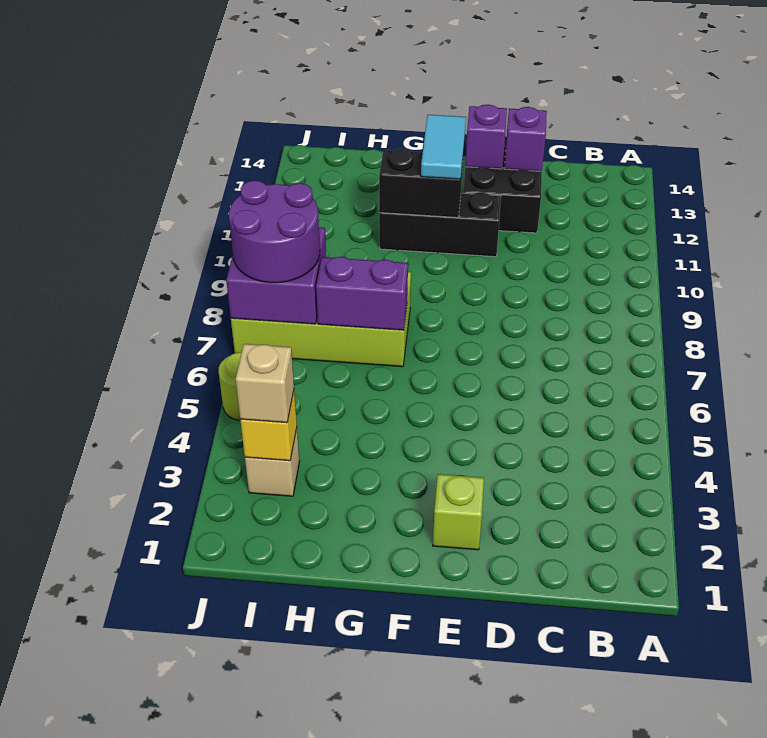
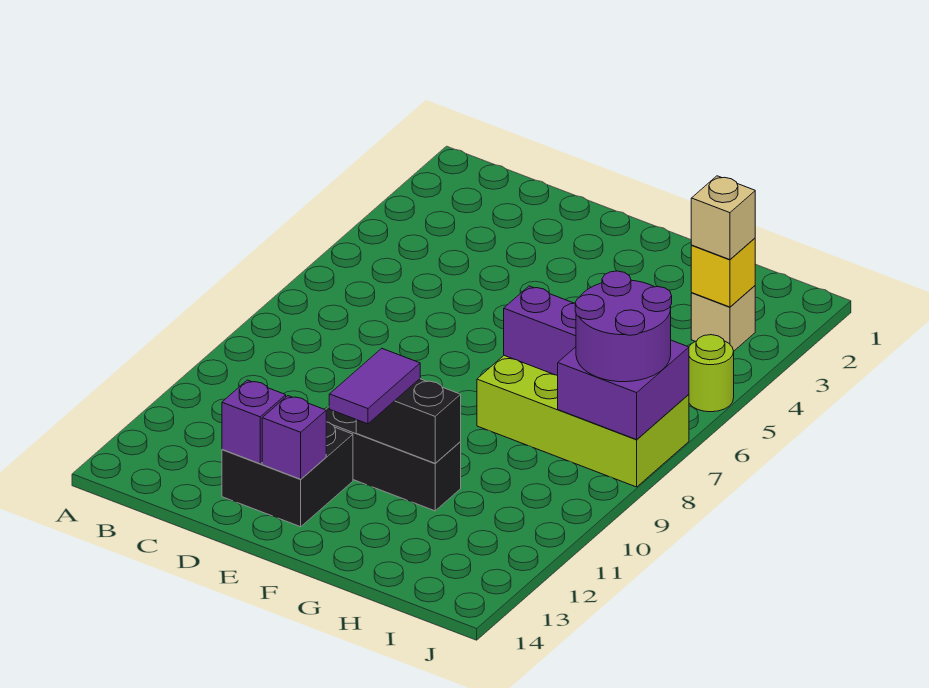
lime 1x1 brick [433,474,484,550] -> none
cyan 1x2 tile [421,115,466,179] -> purple 1x2 tile [329,348,420,424]

